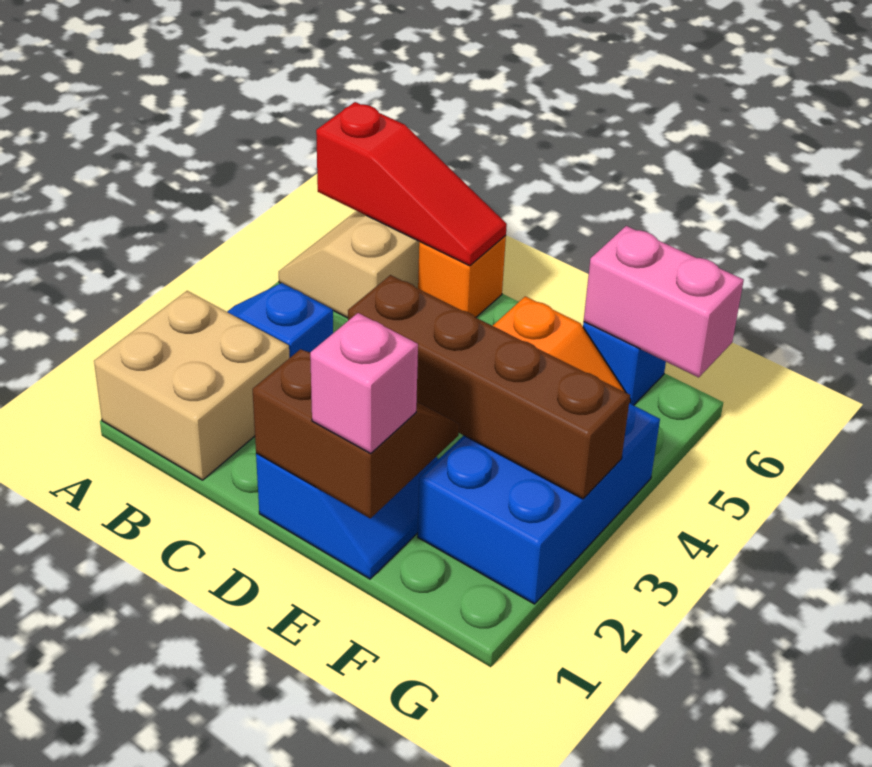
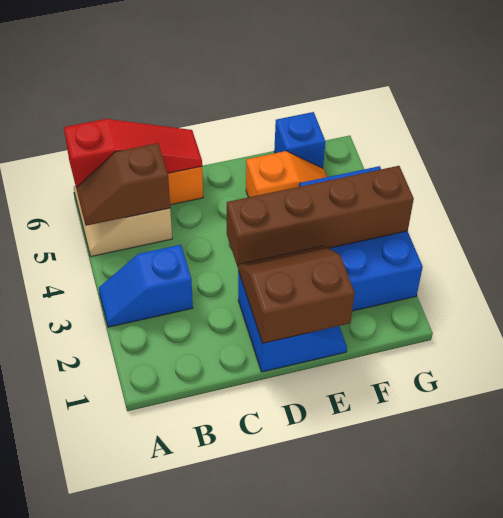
tan 2x2 brick [94,291,289,480] -> none
none -> brown 1x2 slope [77,143,170,226]
pink 1x1 brick [310,313,418,453] -> none
pink 1x2 brick [584,226,744,378] -> none

